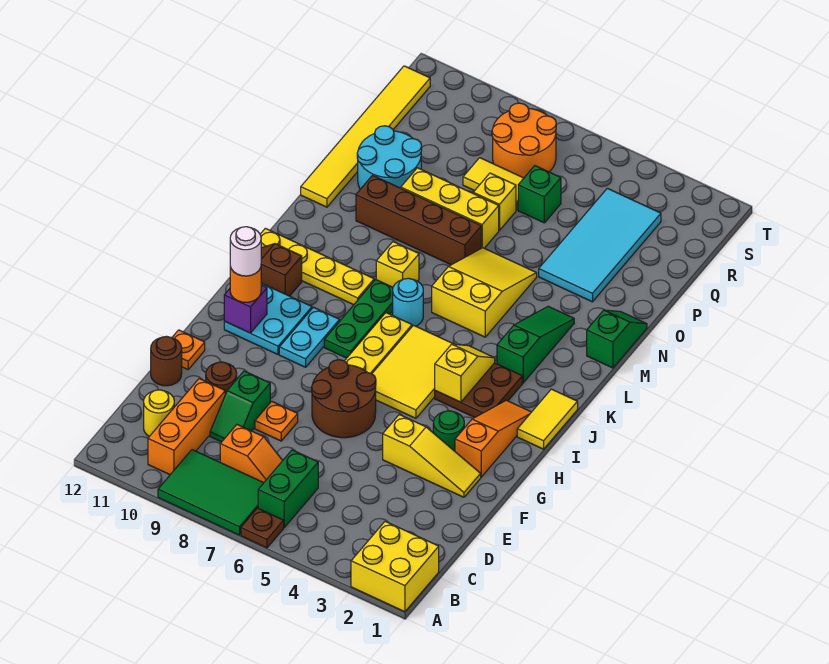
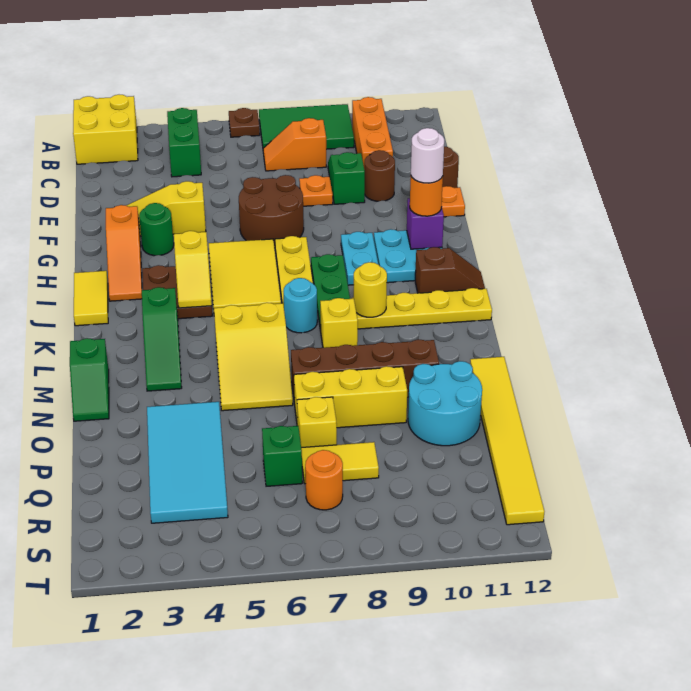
green 1x2 brick [258,450,318,527] -> green 1x2 brick moved to [167,108,201,177]
yellow 1x1 round brick [144,390,174,436] -> yellow 1x1 round brick moved to [354,262,387,317]
orange 2x2 round brick [492,103,556,178] -> orange 1x1 round brick [305,450,343,510]

